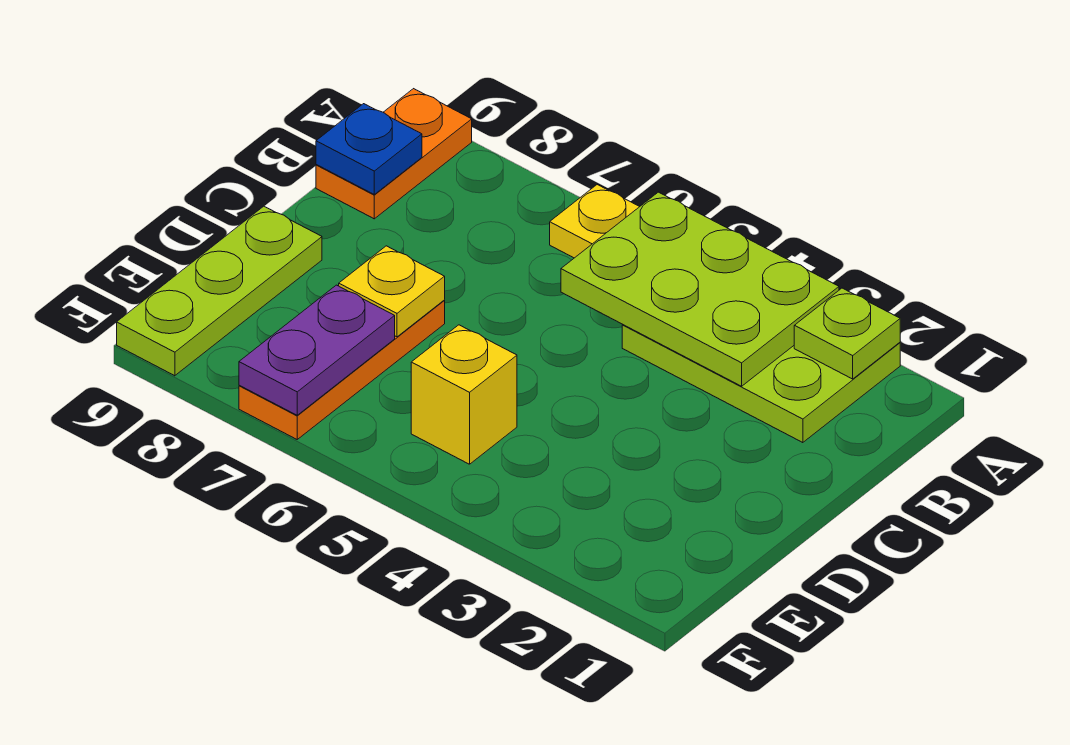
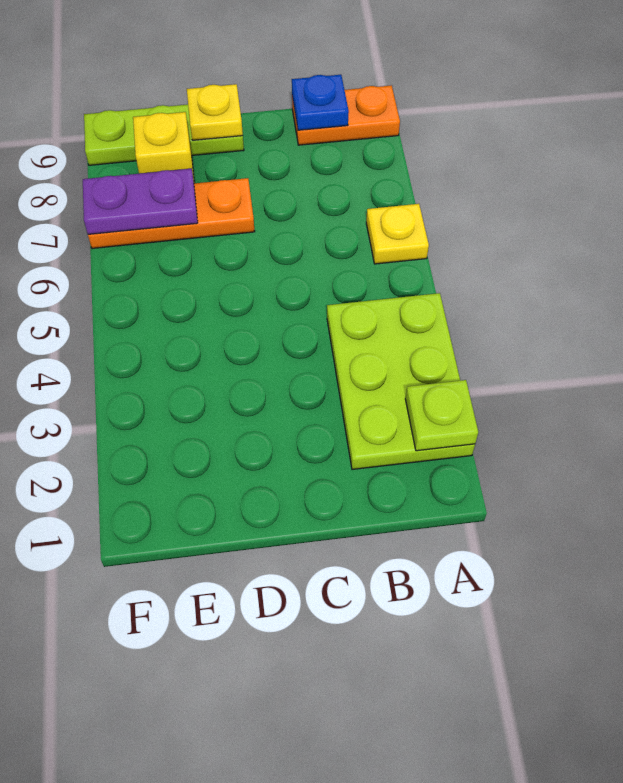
lime 2x3 plate [561,192,839,386] -> none
yellow 1x1 plate [339,246,445,337] -> yellow 1x1 plate moved to [187,84,243,140]
yellow 1x1 brick [411,325,517,464] -> yellow 1x1 brick moved to [133,112,194,180]

